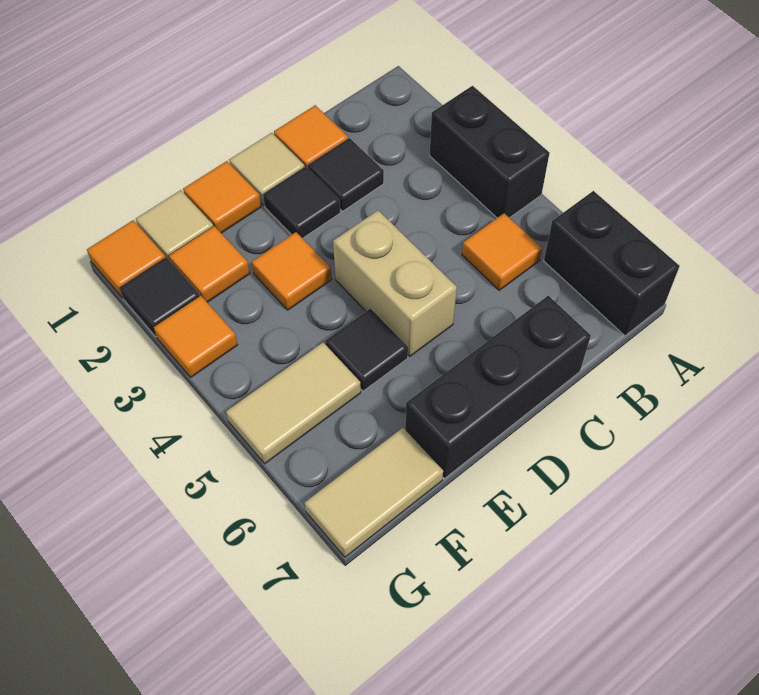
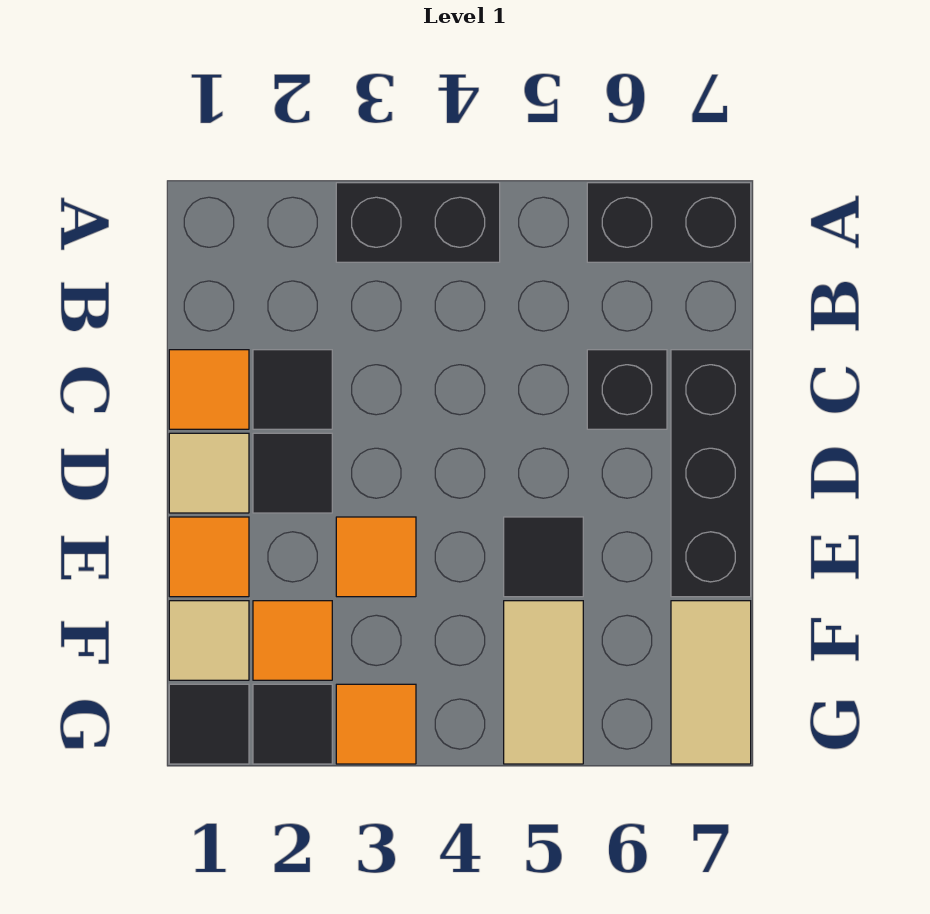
orange 1x1 tile [462,213,542,290] -> none
none -> black 1x1 brick [587,350,667,429]
tan 1x2 brick [333,210,457,356] -> none
orange 1x1 tile [87,220,165,298] -> black 1x1 tile [169,684,249,764]

